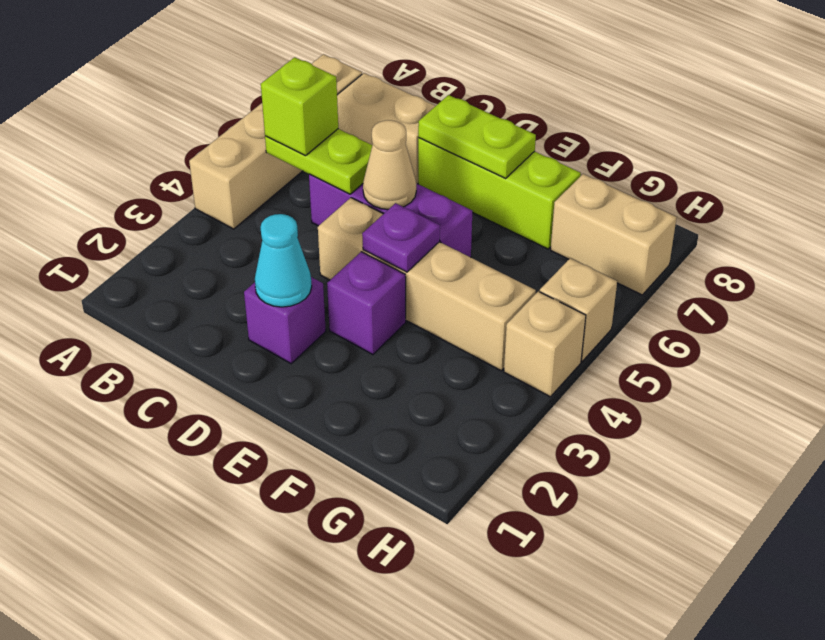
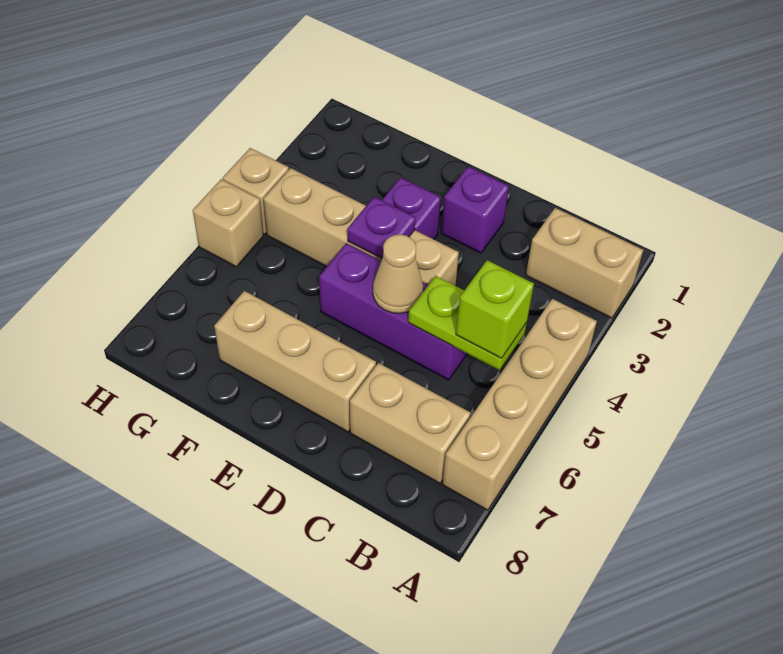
cyan 1x1 cone [255,214,312,307] -> none
lime 1x3 brick [418,138,581,249] -> tan 1x3 brick [214,291,376,432]
lime 1x2 plate [418,95,536,178] -> none
tan 1x2 brick [551,174,677,295] -> tan 1x2 brick moved to [526,208,643,318]

